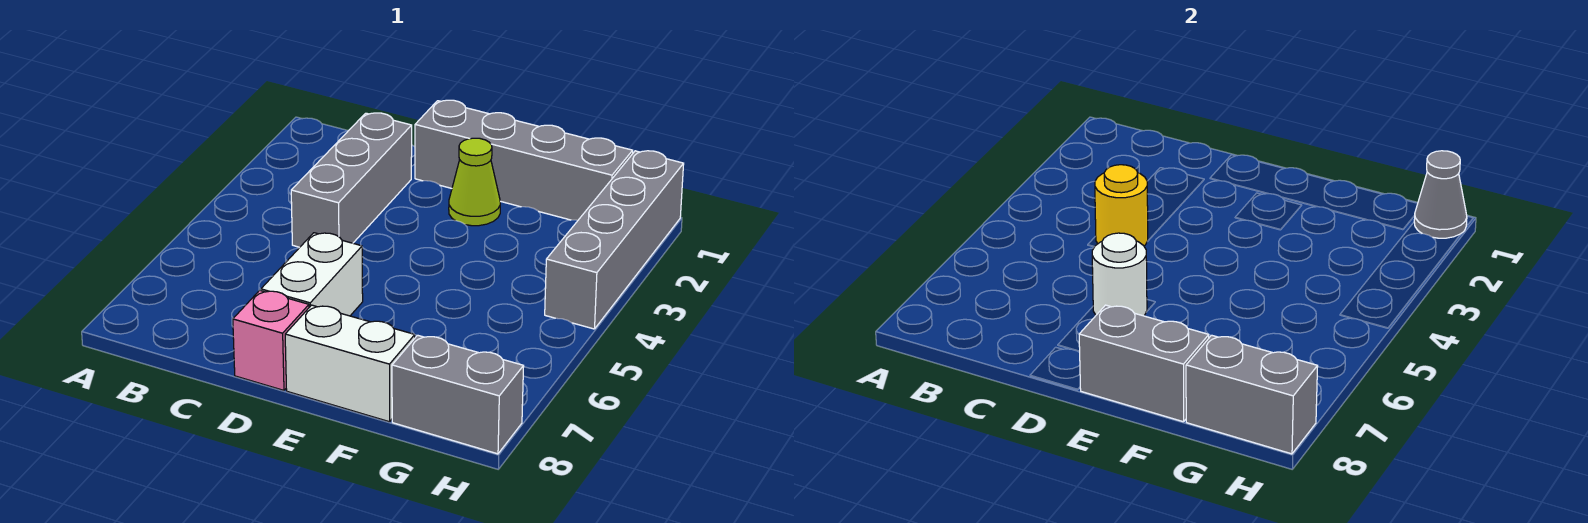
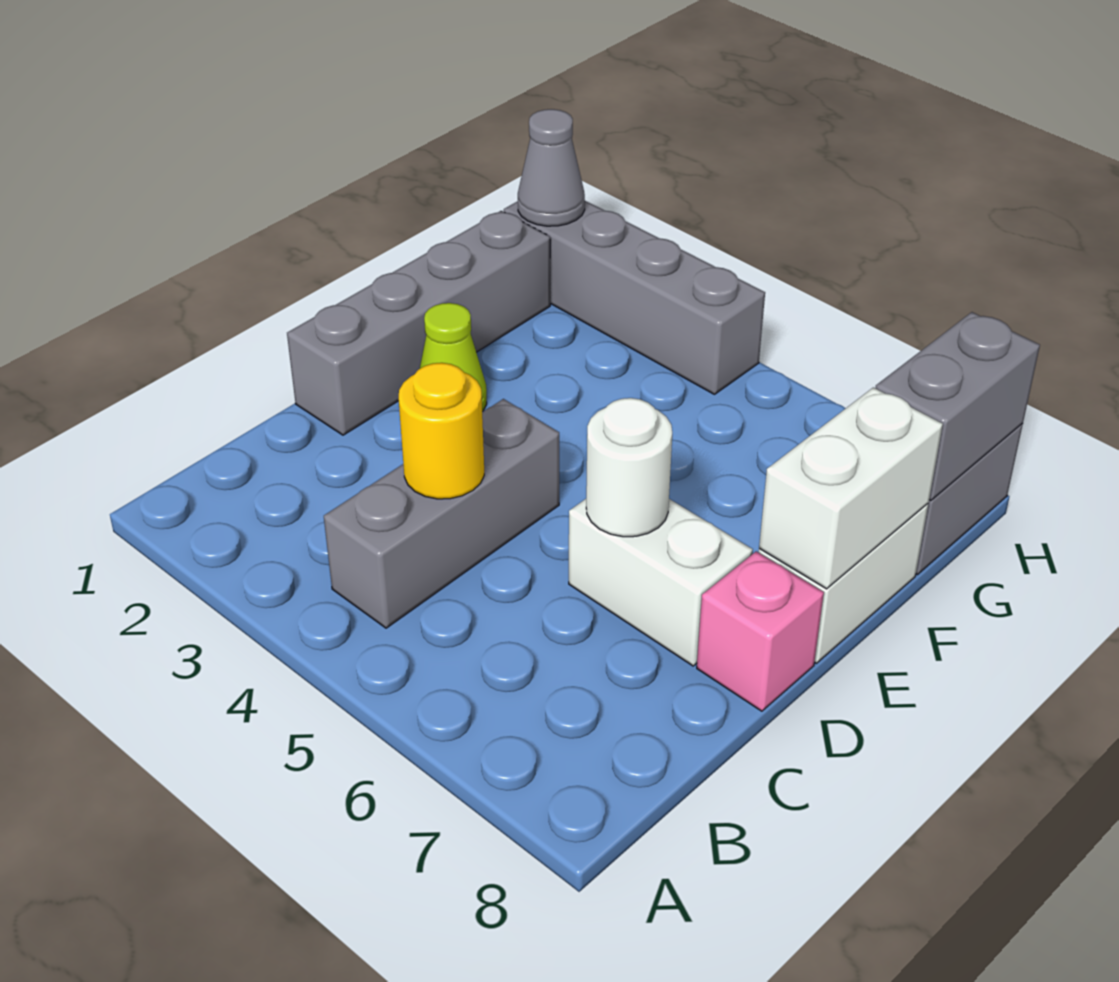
grey 1x3 brick [291,113,412,247] -> grey 1x3 brick turned to [324,399,559,628]
grey 1x2 brick [1079,305,1209,422] -> white 1x2 brick [759,387,943,589]

